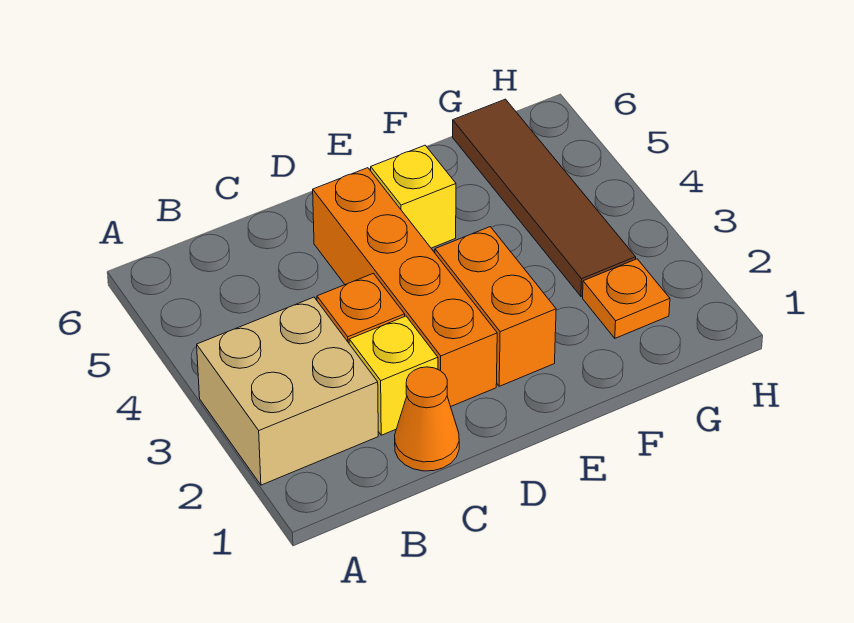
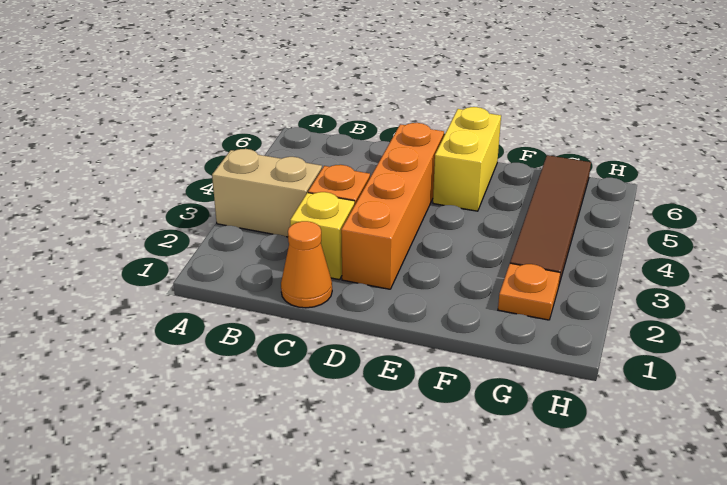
tan 2x2 brick [197,297,378,485] -> tan 1x2 brick [212,149,322,237]
orange 1x2 brick [435,227,556,386] -> none
yellow 1x1 brick [371,145,456,248] -> yellow 1x2 brick [433,107,501,211]

